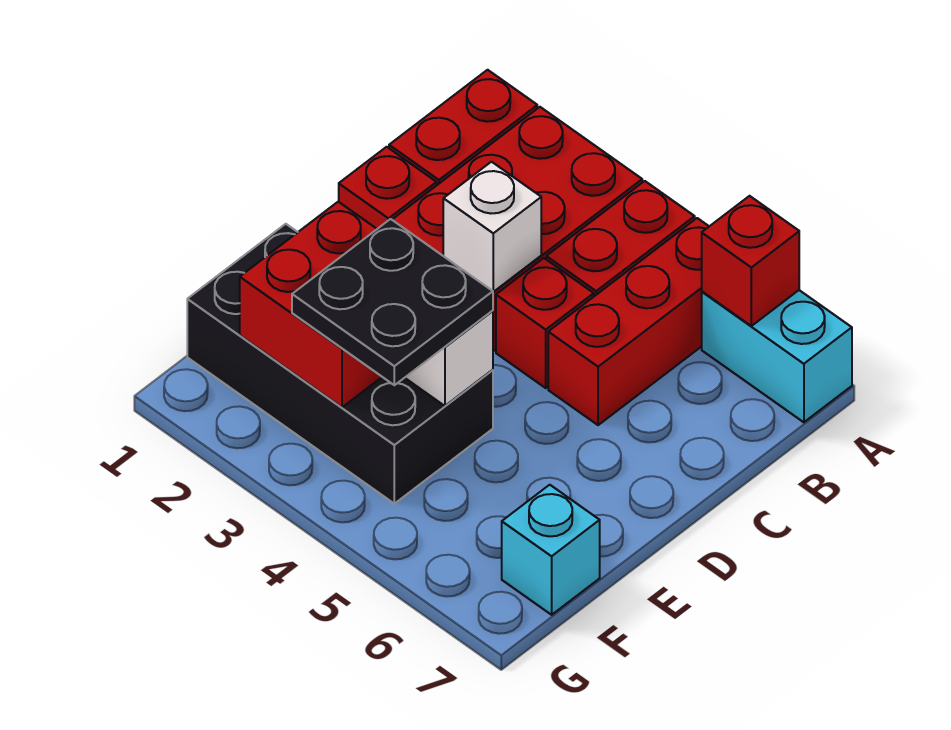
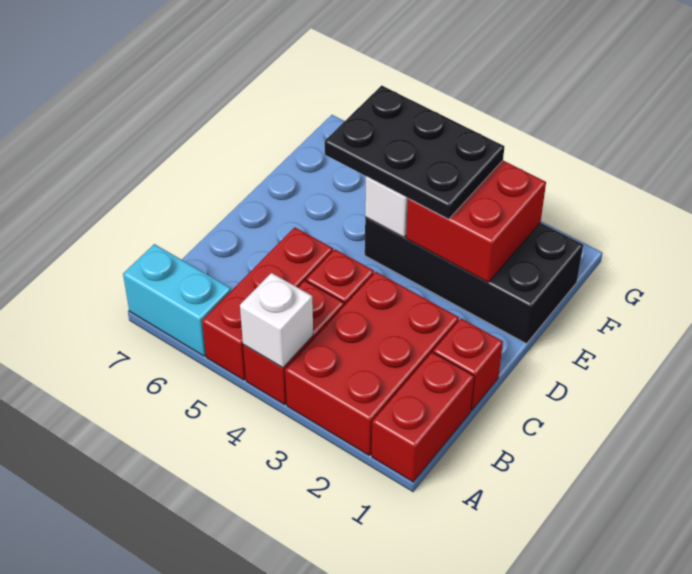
red 1x1 brick [702,196,799,326] -> none
white 1x1 brick [443,162,541,292] -> white 1x1 brick moved to [240,273,313,368]
black 2x2 plate [292,219,493,385] -> black 2x3 plate [325,86,504,219]
cyan 1x1 brick [502,485,600,615] -> none

